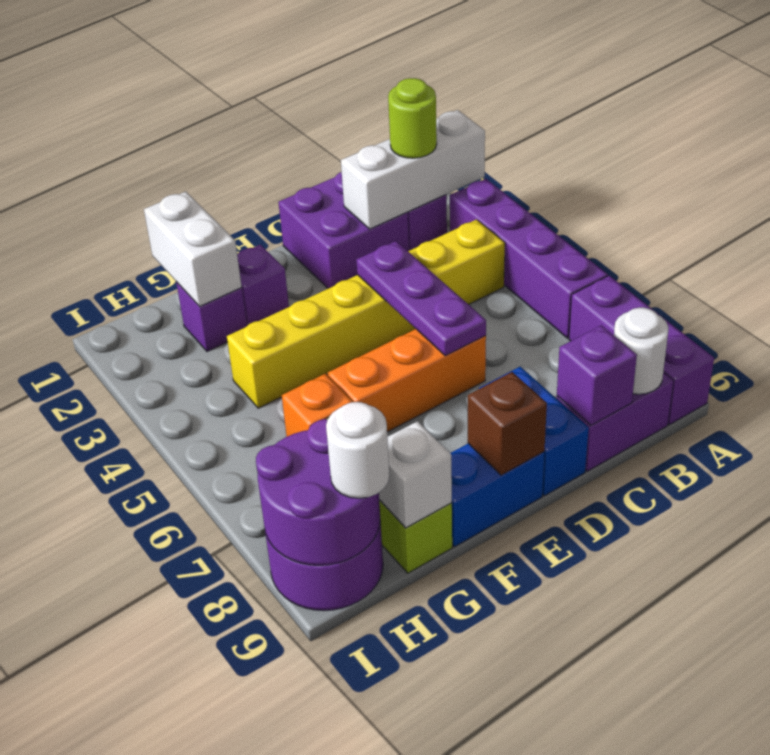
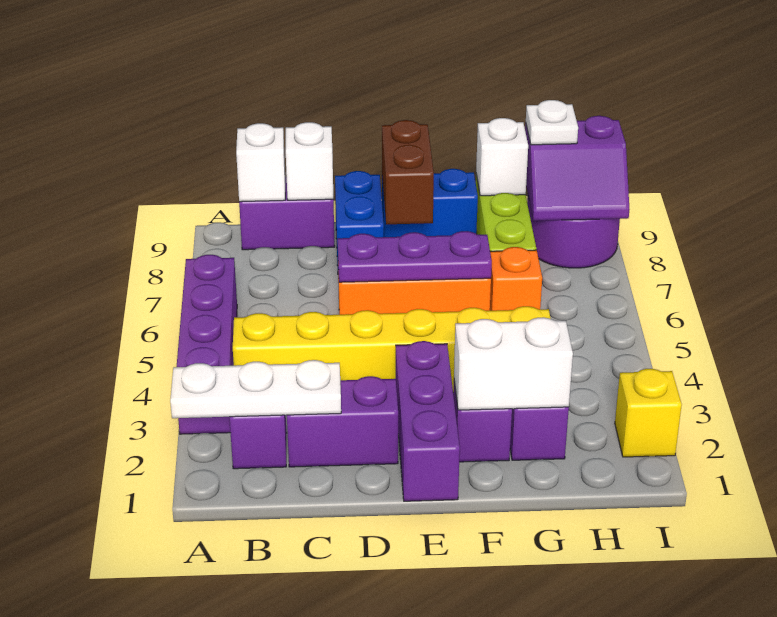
white 1x3 brick [341,110,485,229] -> white 1x3 plate [170,360,341,418]
purple 1x3 brick [569,276,714,424] -> purple 1x3 brick moved to [396,341,460,501]
lime 1x1 round brick [388,78,437,158] -> none
white 1x1 round brick [614,308,669,394] -> white 1x1 brick [236,123,285,202]
purple 2x2 brick [279,172,409,288] -> purple 1x2 brick [287,376,398,467]
purple 1x1 brick [557,325,637,425] -> white 1x1 brick [286,122,333,200]
purple 1x3 plate [356,241,486,356] -> purple 1x3 plate turned to [338,231,492,282]
brown 1x1 brick [468,372,547,475] -> brown 1x2 brick [382,120,434,224]
white 1x2 brick [144,192,242,306] -> white 1x2 brick turned to [454,317,573,410]
purple 2x2 round brick [256,419,380,565] -> purple 2x2 slope [525,116,629,221]
white 1x1 round brick [326,402,390,498] -> white 1x1 plate [526,100,578,145]
none -> yellow 1x1 brick [615,369,682,457]

